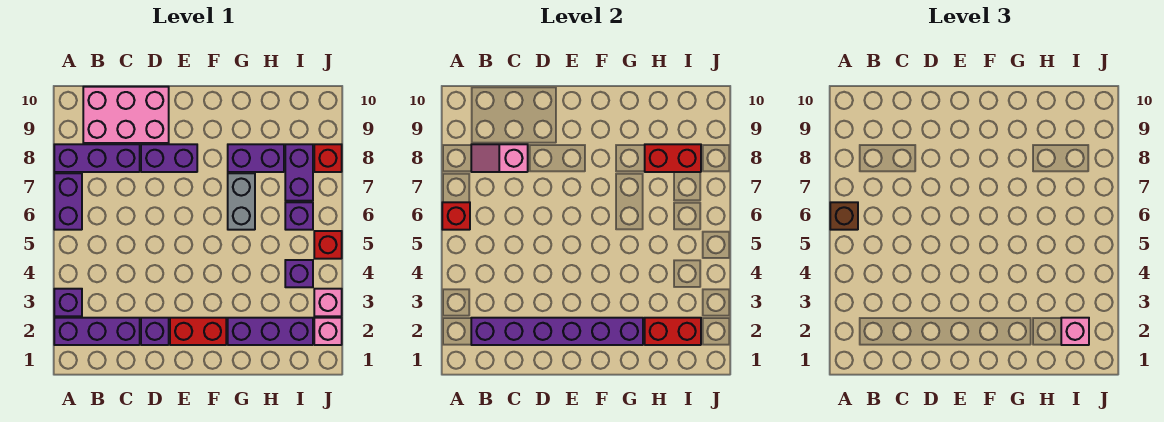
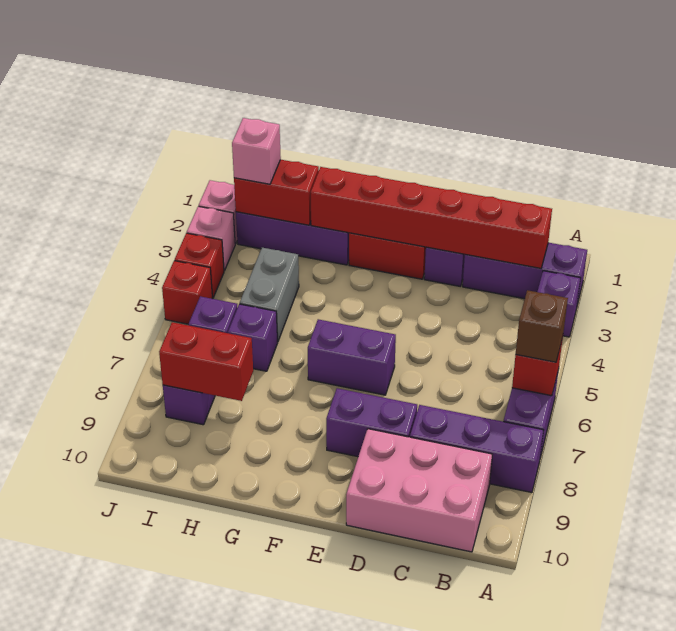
purple 1x6 brick [471,318,643,345] -> red 1x6 brick [311,167,552,268]
pink 1x2 slope [471,144,528,172] -> none
grey 1x2 brick [228,173,255,230] -> grey 1x2 brick moved to [240,248,299,342]
purple 1x2 brick [228,144,284,172] -> purple 1x2 brick moved to [308,319,396,395]
purple 1x1 brick [285,260,313,287] -> purple 1x1 brick moved to [228,304,278,371]
red 1x1 brick [314,144,342,172] -> red 1x1 brick moved to [175,233,224,298]

